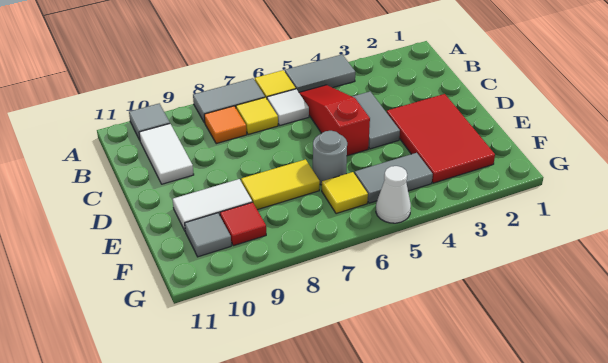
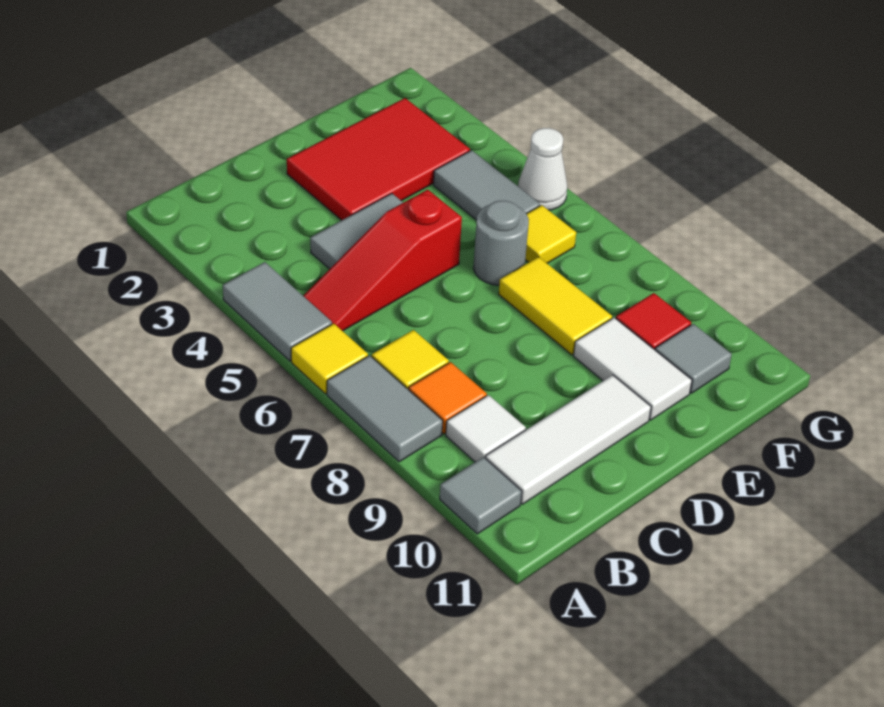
white 1x1 tile [267,89,309,125] -> white 1x1 tile moved to [446,395,526,462]
white 1x2 tile [139,124,194,184] -> white 1x3 tile [485,375,651,504]

